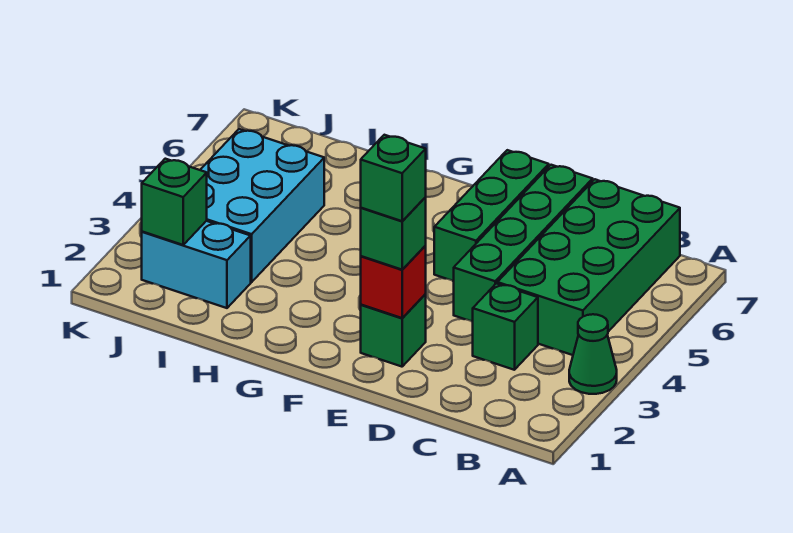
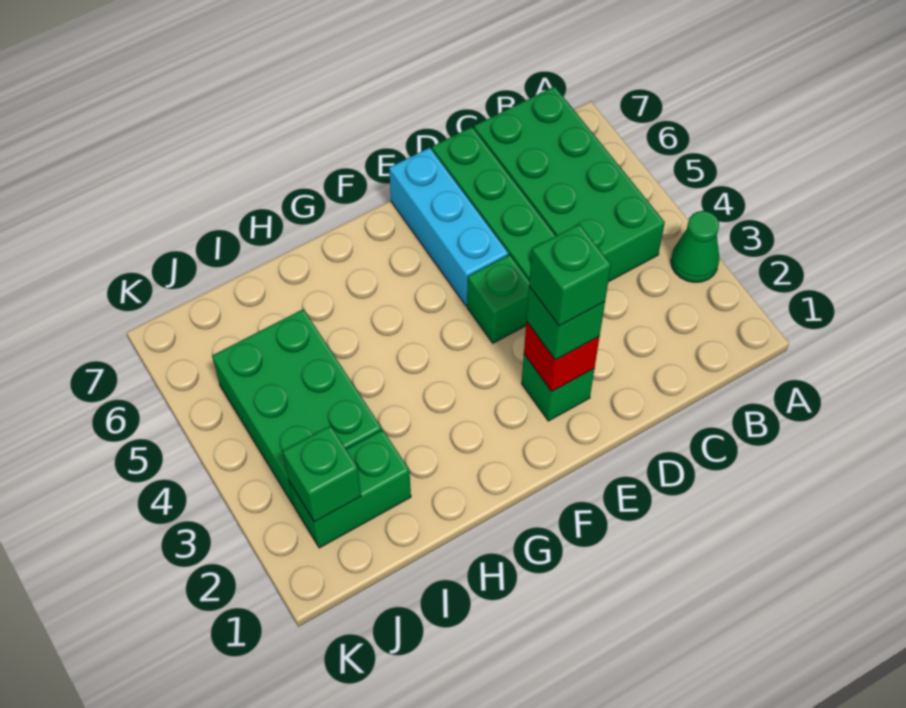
green 1x1 brick [473,283,538,370] -> green 1x1 brick moved to [467,255,529,343]
green 1x3 brick [434,150,549,281] -> cyan 1x3 brick [389,148,508,306]
cyan 1x2 brick [142,221,251,308] -> green 1x2 brick [289,430,411,548]
cyan 2x3 brick [201,129,324,282] -> green 2x3 brick [212,309,382,505]

